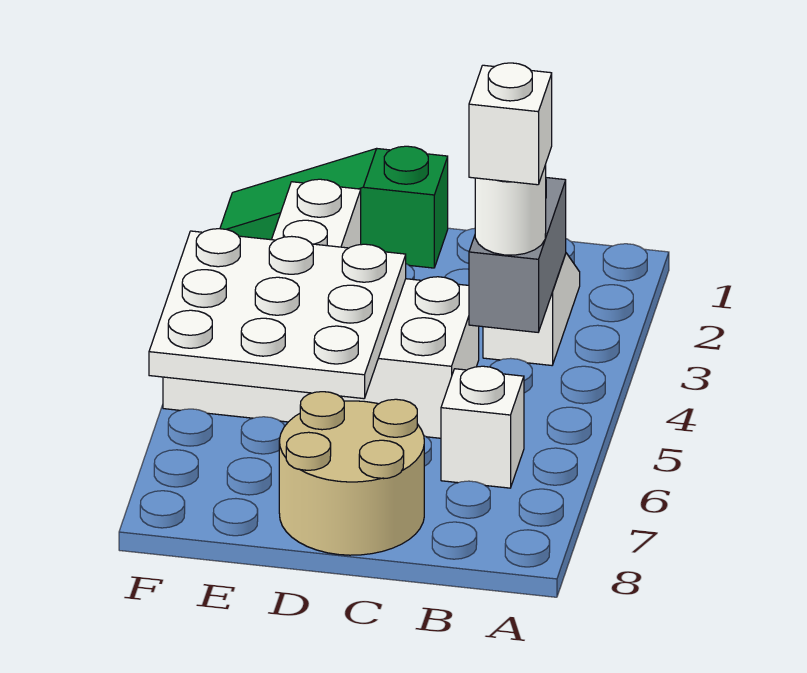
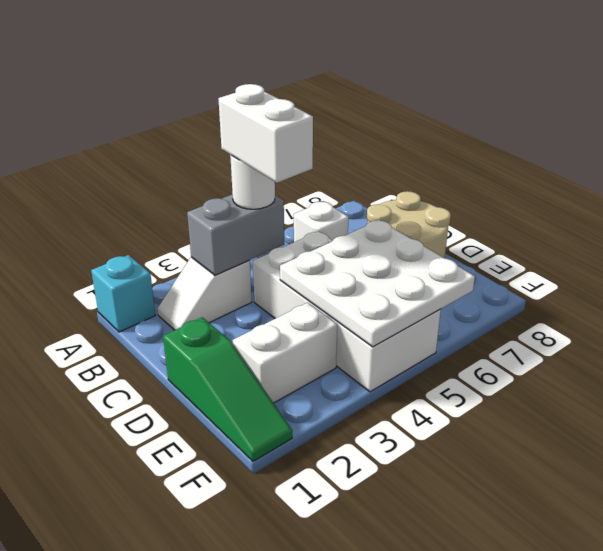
none -> cyan 1x1 brick [91,255,156,332]
white 1x1 brick [469,63,552,185] -> white 1x2 brick [218,84,313,183]

